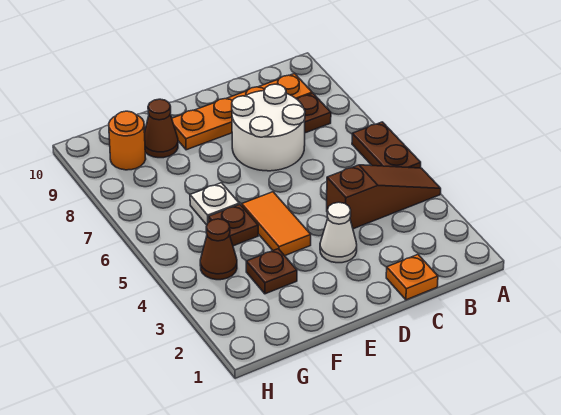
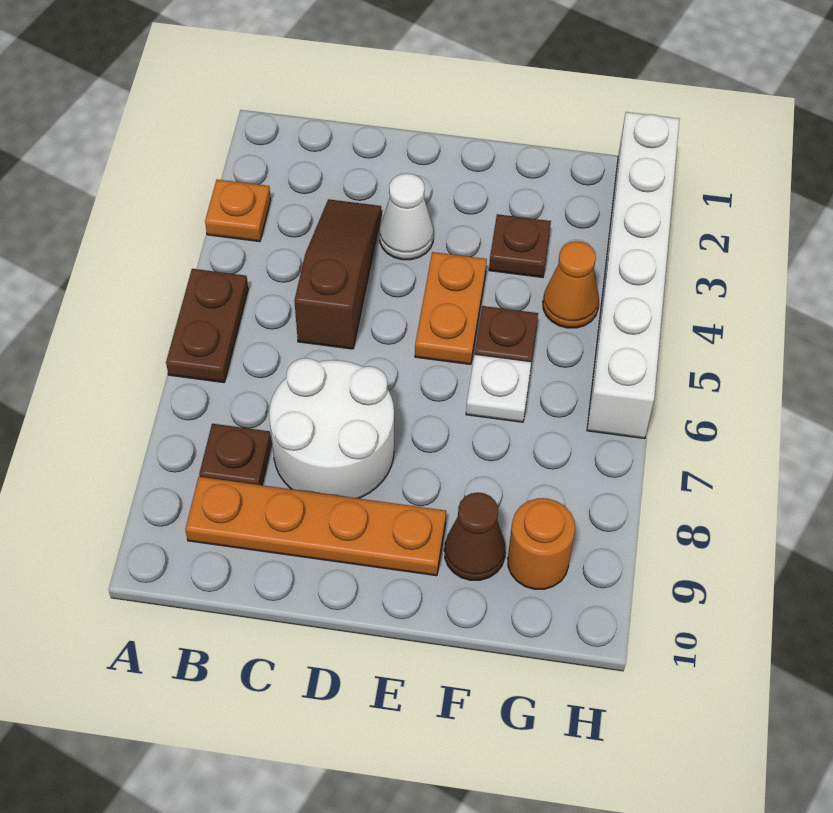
brown 1x3 slope [327,165,441,229] -> brown 1x3 slope turned to [294,199,381,349]
orange 1x1 plate [386,255,438,300] -> orange 1x1 plate moved to [205,179,271,242]
orange 1x2 tile [242,192,311,256] -> orange 1x2 plate [415,252,487,365]
brown 1x1 cone [200,219,237,280] -> orange 1x1 cone [543,241,599,328]
none -> white 1x6 brick [587,112,680,439]

